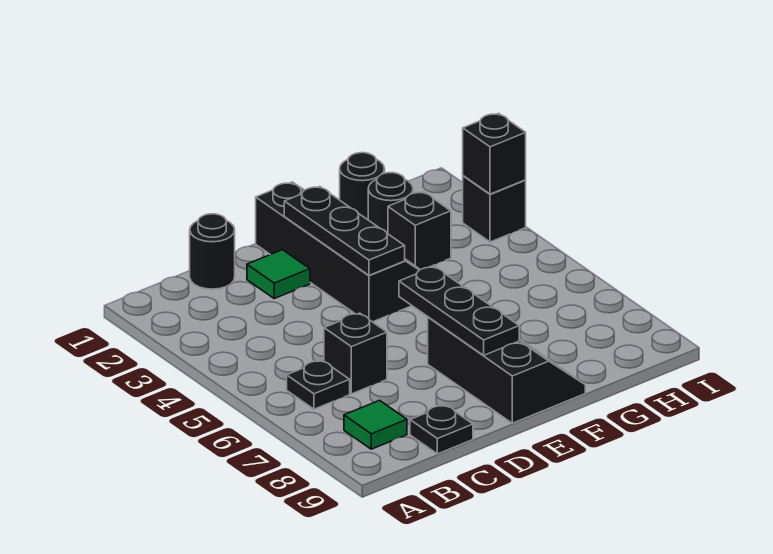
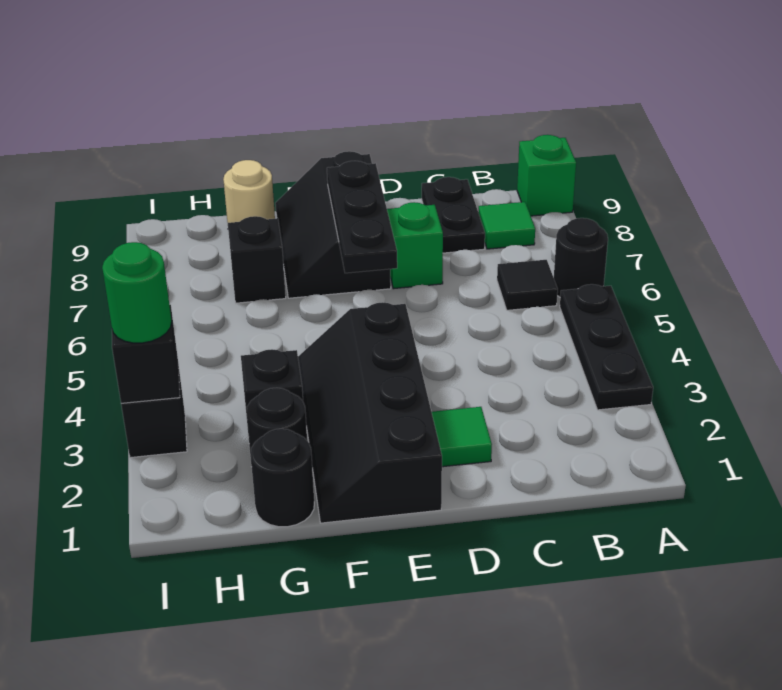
none -> green 1x1 brick [517,135,576,216]
black 1x1 plate [287,360,350,409] -> black 1x1 tile [497,260,558,310]
black 1x1 round brick [190,214,235,289] -> black 1x1 round brick moved to [554,218,608,297]
black 1x1 brick [324,313,387,394] -> black 1x1 brick moved to [228,216,286,303]
black 1x1 plate [410,405,473,454] -> black 1x2 plate [422,177,485,253]
none -> green 1x1 brick [387,202,443,289]
black 1x3 plate [284,187,405,275] -> black 1x3 plate moved to [560,284,653,410]
none -> tan 1x1 round brick [223,160,275,223]
none -> green 1x1 round brick [102,242,172,343]

